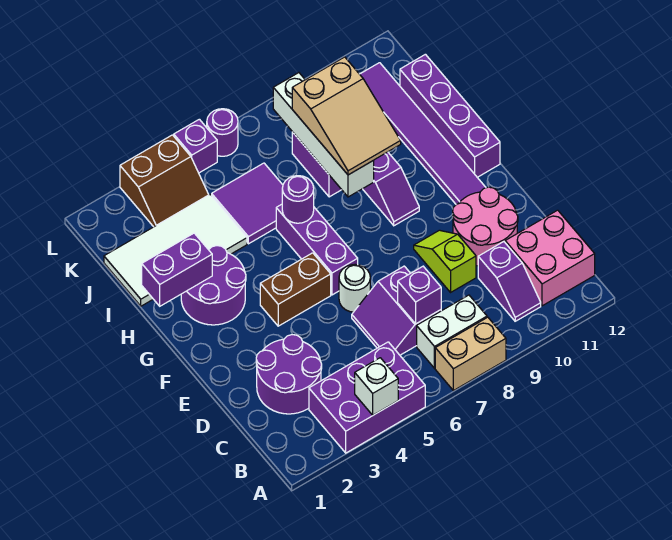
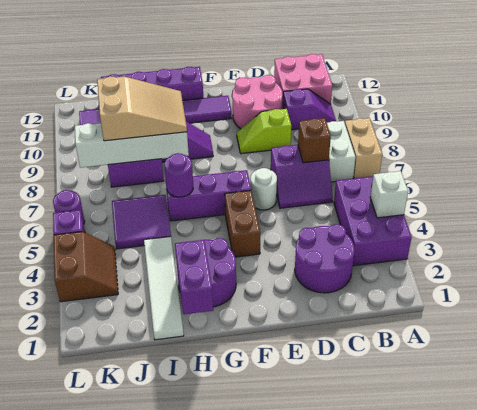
purple 1x1 brick [398,266,441,324] -> brown 1x1 brick [298,118,331,163]
white 2x4 tile [104,194,247,306] -> white 1x4 tile [144,236,184,340]

